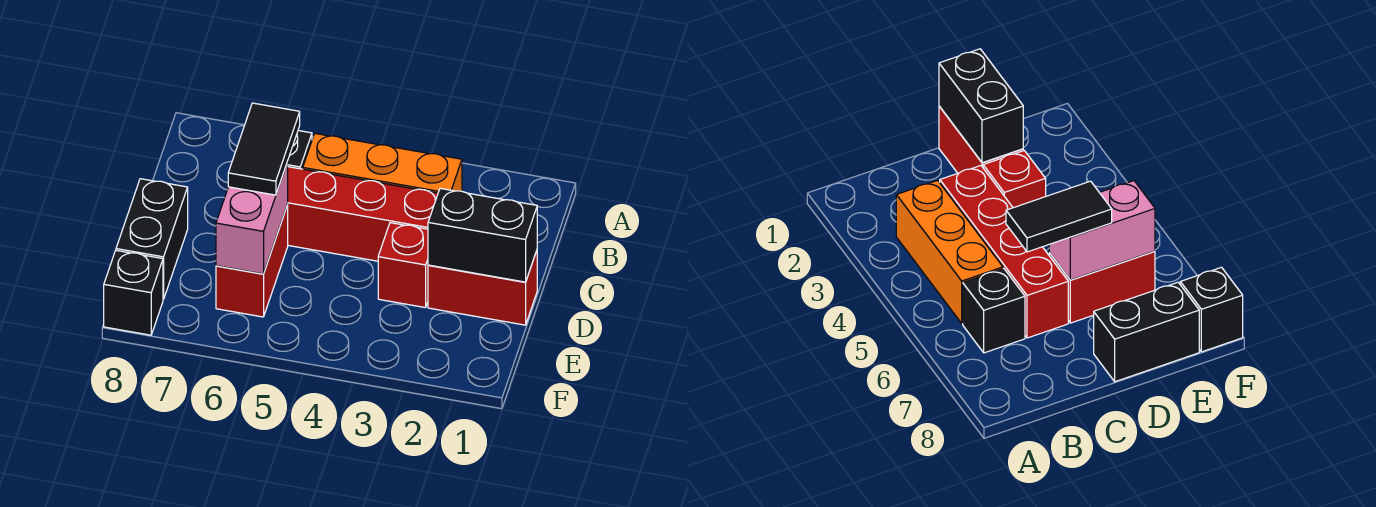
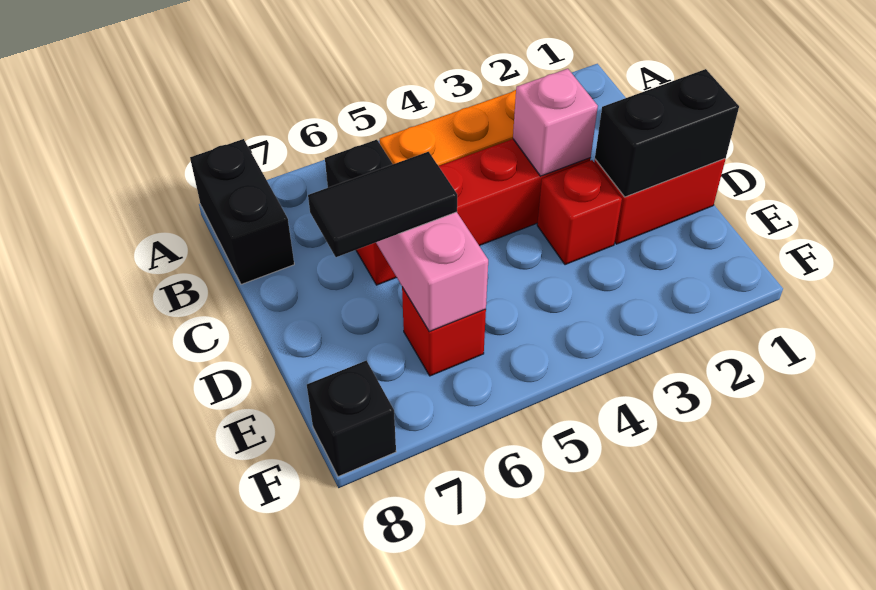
none -> pink 1x1 brick [513,69,598,176]
black 1x2 tile [228,103,300,195] -> black 1x2 tile turned to [308,152,457,257]
red 1x2 brick [216,205,288,317] -> red 1x1 brick [402,287,486,376]
black 1x2 brick [116,179,188,299] -> black 1x2 brick moved to [190,139,294,284]

